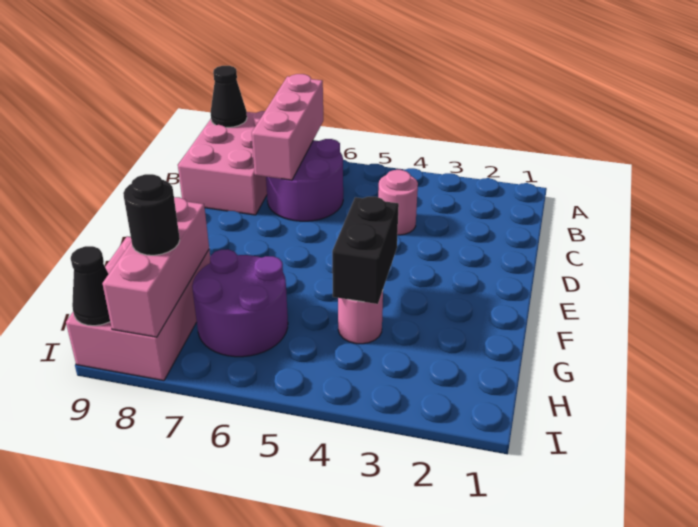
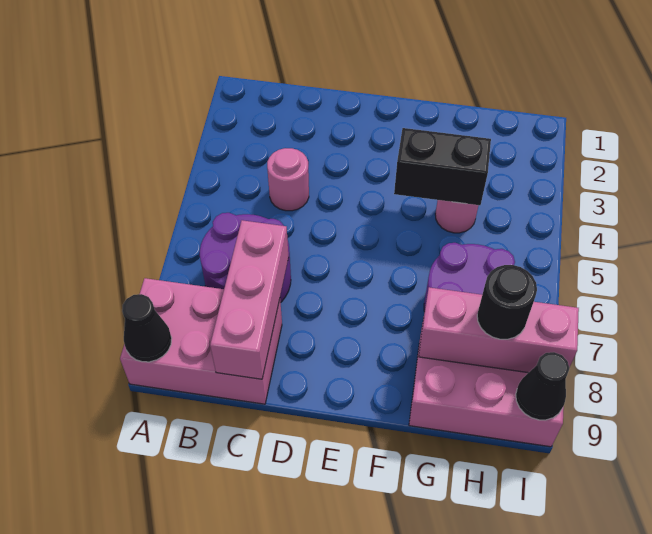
pink 1x3 brick [252,74,323,180] -> pink 1x3 brick turned to [210,220,289,379]

